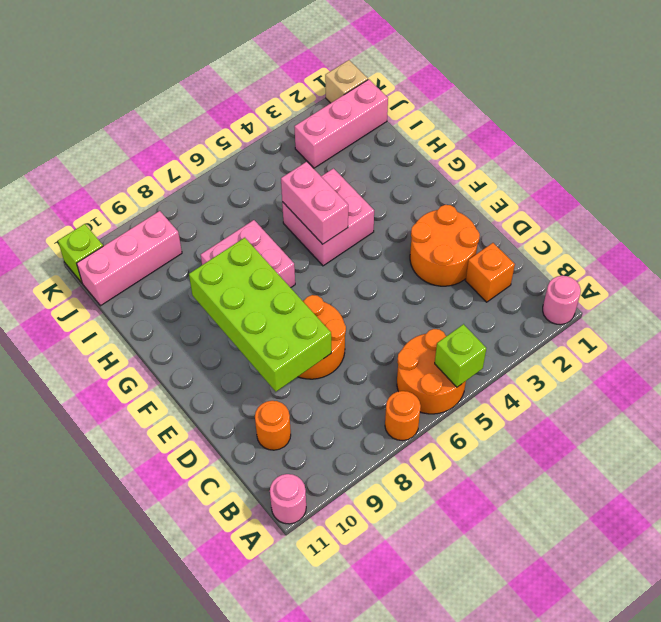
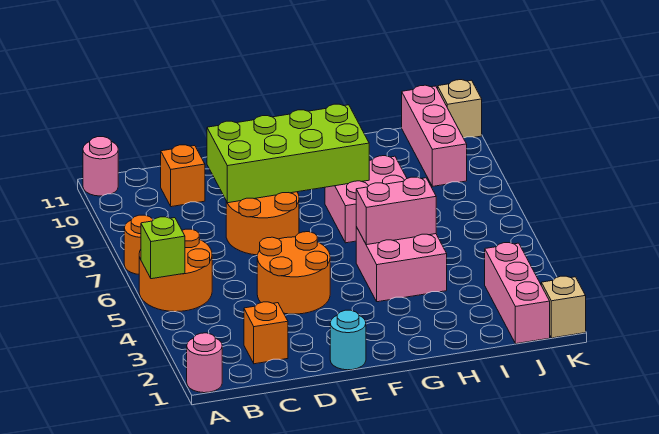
orange 1x1 round brick [255,401,291,450] -> orange 1x1 brick [161,145,205,207]
orange 2x2 round brick [410,205,480,286] -> orange 2x2 round brick moved to [257,232,330,314]
none -> cyan 1x1 round brick [330,310,366,370]
lime 1x1 brick [58,224,103,283] -> tan 1x1 brick [438,80,482,138]

